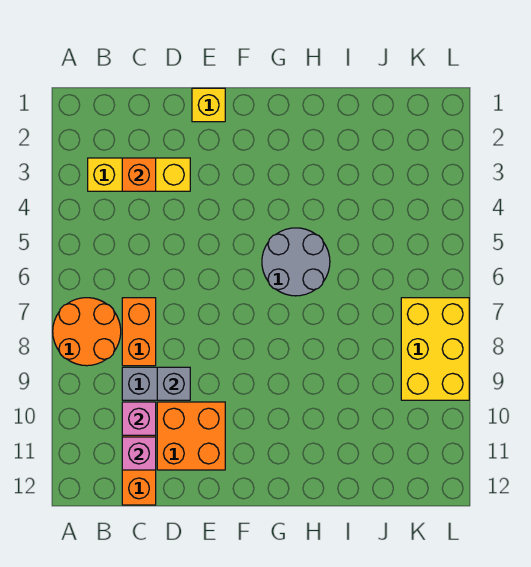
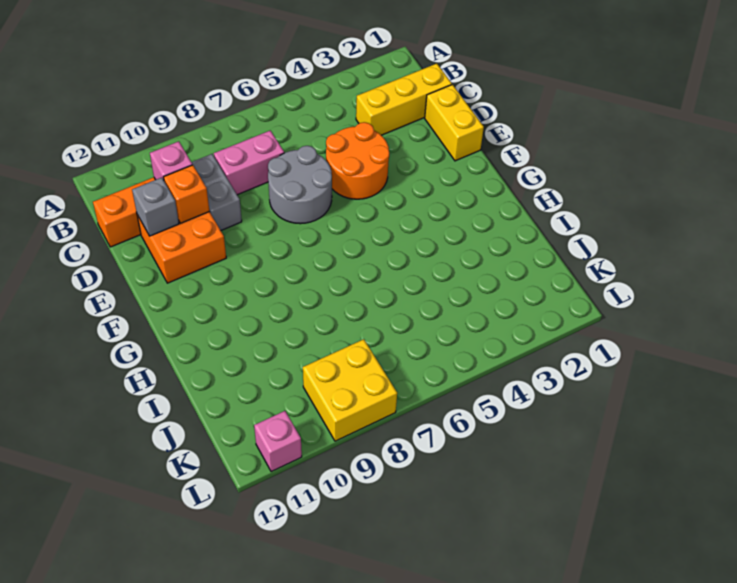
orange 2x2 round brick [53,298,121,366] -> orange 2x2 round brick moved to [326,122,389,199]
yellow 1x3 brick [88,158,190,191] -> yellow 1x3 brick turned to [356,64,452,135]
orange 1x1 brick [122,158,156,191] -> orange 1x1 brick moved to [164,165,210,223]
orange 1x2 brick [122,298,156,366] -> pink 1x2 brick [214,130,284,195]
pink 1x1 brick [122,437,156,470] -> pink 1x1 brick moved to [254,411,302,472]
grey 1x1 brick [157,367,190,400] -> grey 1x1 brick moved to [132,178,179,236]
yellow 1x1 brick [192,88,225,122] -> yellow 1x2 brick [425,85,484,161]
grey 2x2 round brick [262,228,330,296] -> grey 2x2 round brick moved to [268,146,332,224]
yellow 2x3 brick [401,298,469,400] -> yellow 2x2 brick [303,339,397,441]

